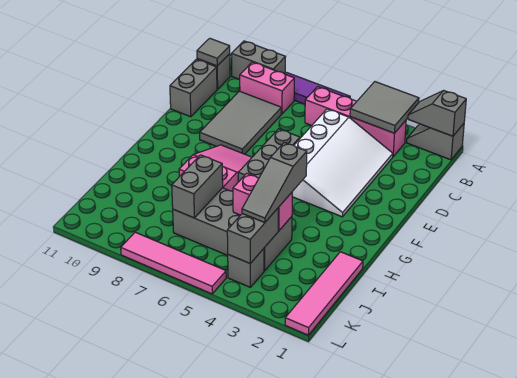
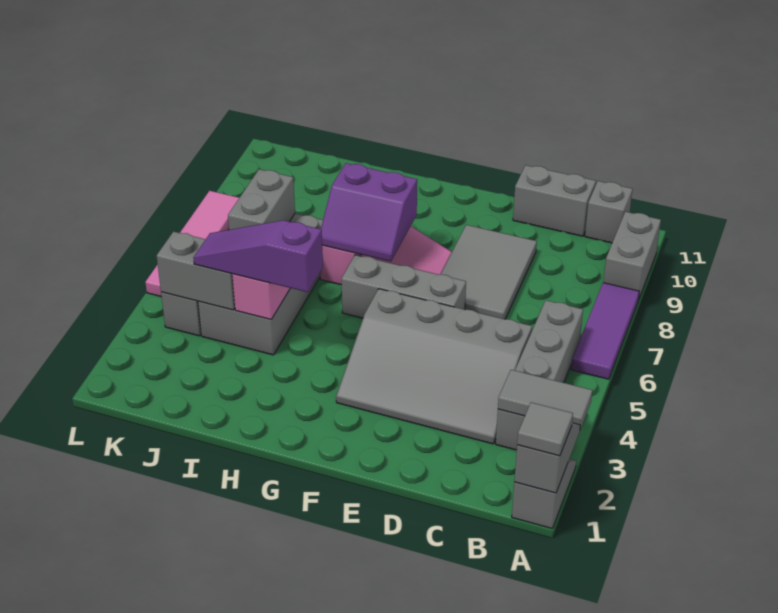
grey 2x2 tile [350,82,419,133] -> grey 1x2 tile [498,370,592,429]
pink 1x4 brick [305,87,406,157] -> grey 1x4 brick [496,300,583,450]
pink 1x2 brick [240,62,294,114] -> none
grey 1x1 tile [197,38,230,66] -> grey 1x1 tile moved to [517,402,573,456]
white 3x4 slope [292,109,393,217] -> grey 3x4 slope [336,289,532,444]
grey 2x3 tile [200,91,281,154] -> grey 2x3 tile turned to [441,225,537,319]
none -> purple 2x2 slope [321,163,417,261]
grey 1x3 slope [242,142,307,222] -> purple 1x3 slope [193,220,323,292]
pink 1x4 tile [285,252,363,335] -> none
grey 1x2 brick [172,155,223,218] -> grey 1x2 brick turned to [228,169,295,230]

